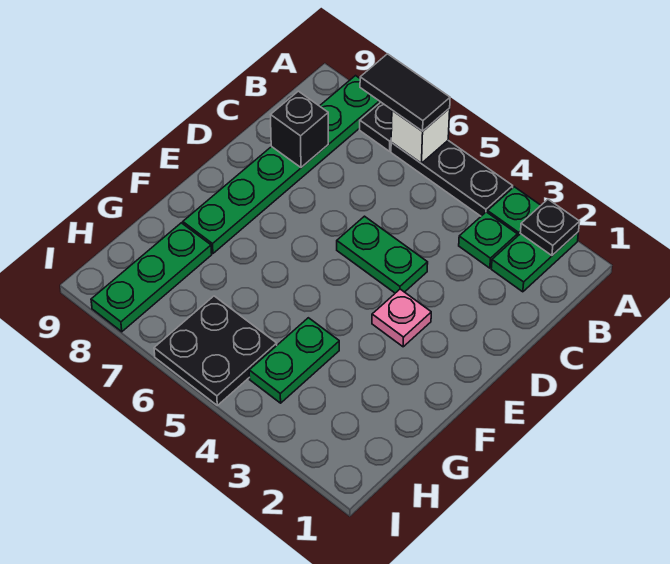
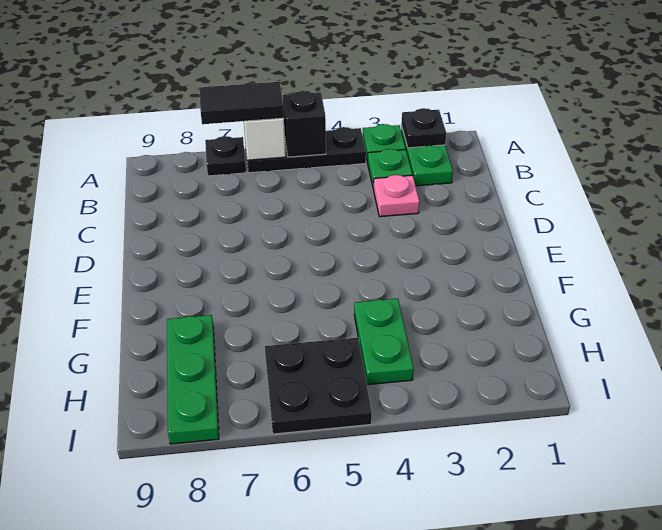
green 1x6 plate [183,76,380,253] -> none
black 1x1 brick [271,91,328,167] -> black 1x1 brick moved to [283,91,326,157]
green 1x2 plate [337,216,428,293] -> none
pink 1x1 plate [372,289,431,347] -> pink 1x1 plate moved to [374,175,420,217]

